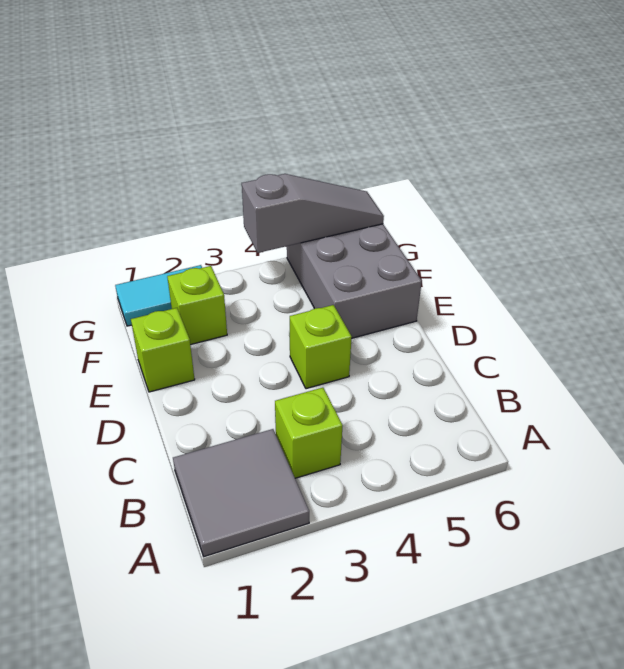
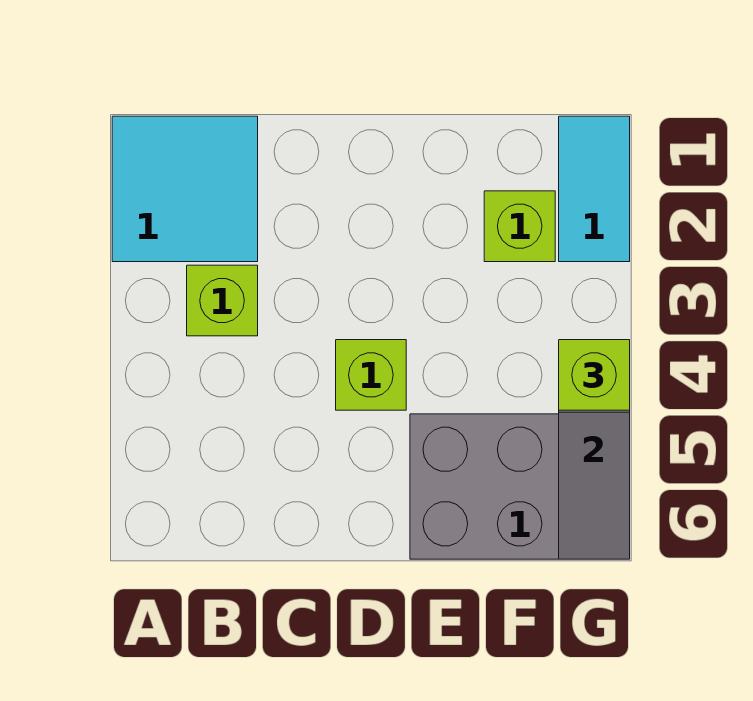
grey 2x2 tile [173,429,309,557] -> cyan 2x2 tile [112,116,258,262]
lime 1x1 brick [131,308,195,392] -> lime 1x1 brick moved to [559,340,630,410]

